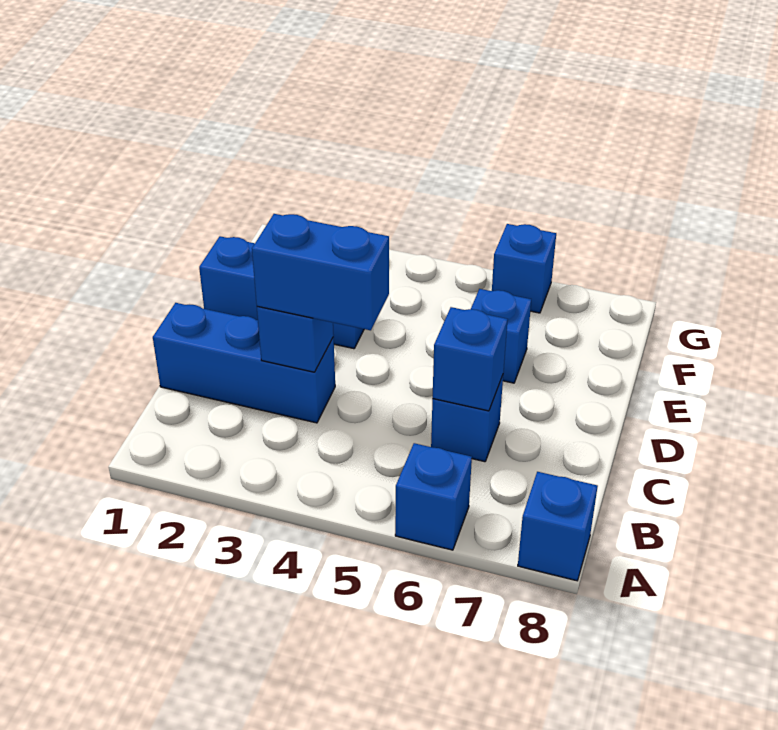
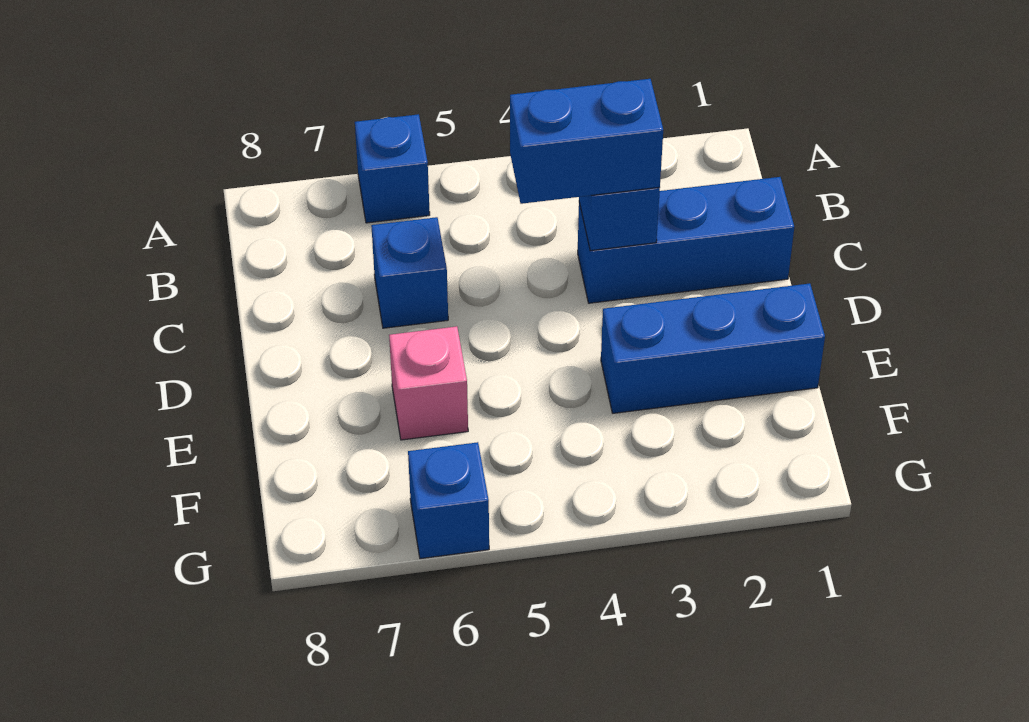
blue 1x1 brick [518,472,598,581] -> none
blue 1x1 brick [433,307,508,411] -> none
blue 1x1 brick [471,289,531,383] -> pink 1x1 brick [389,326,468,440]

